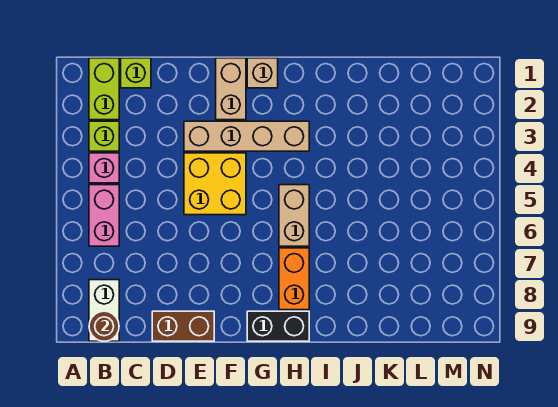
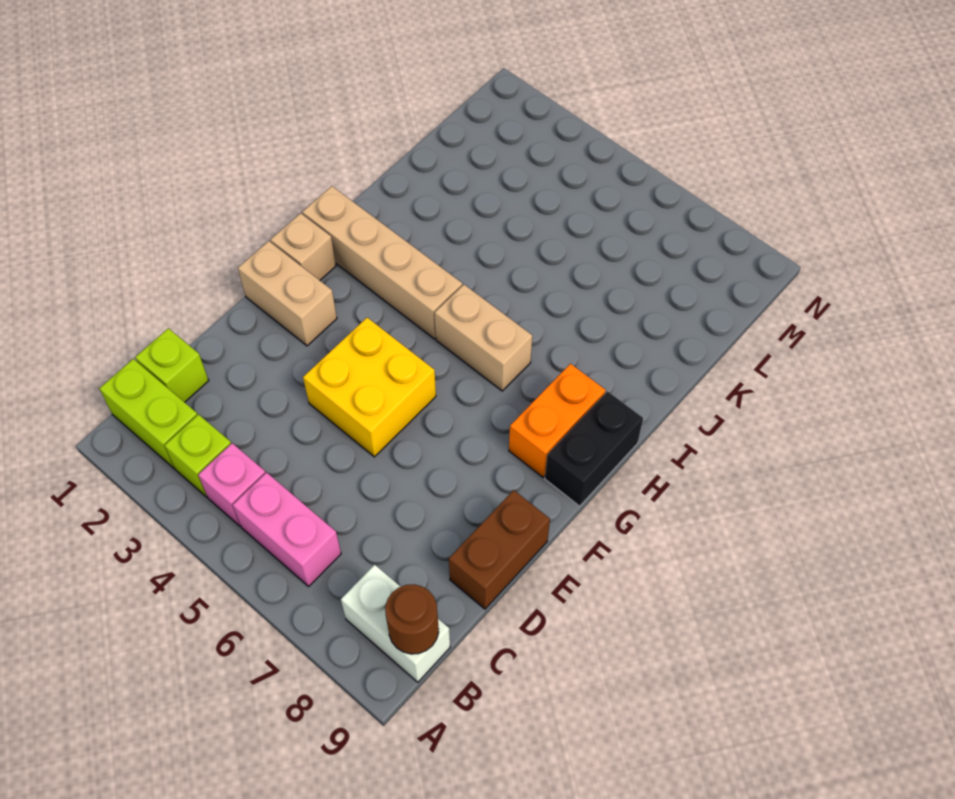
tan 1x4 brick [184,121,309,151] -> tan 1x4 brick turned to [302,186,462,339]
orange 1x2 brick [279,248,309,310] -> orange 1x2 brick turned to [509,364,606,477]

